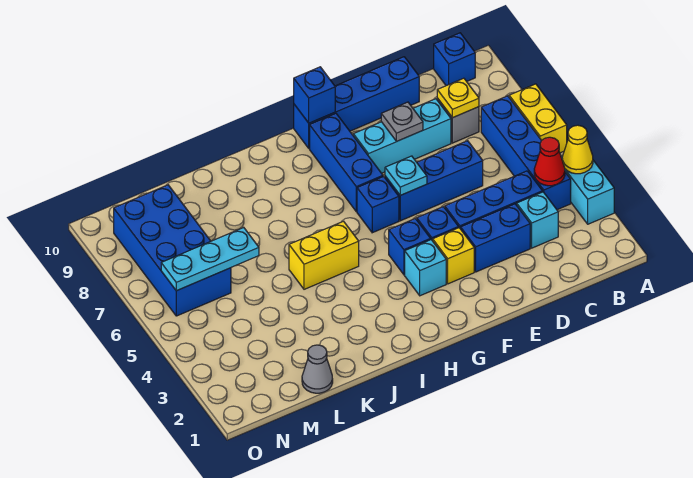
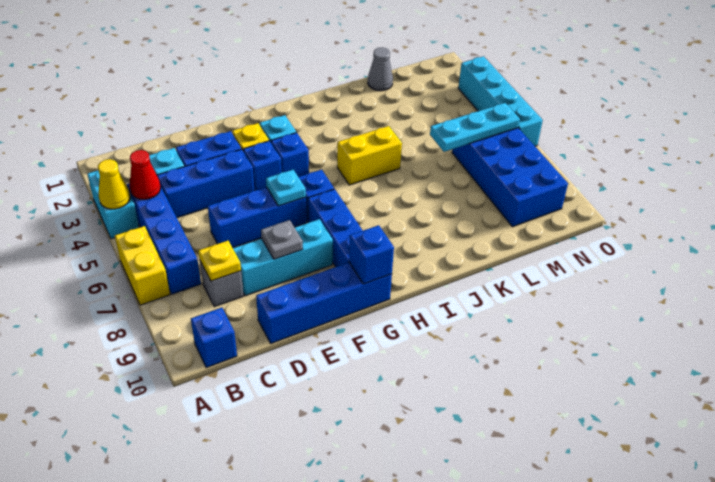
none -> cyan 1x4 brick [458,56,543,146]

